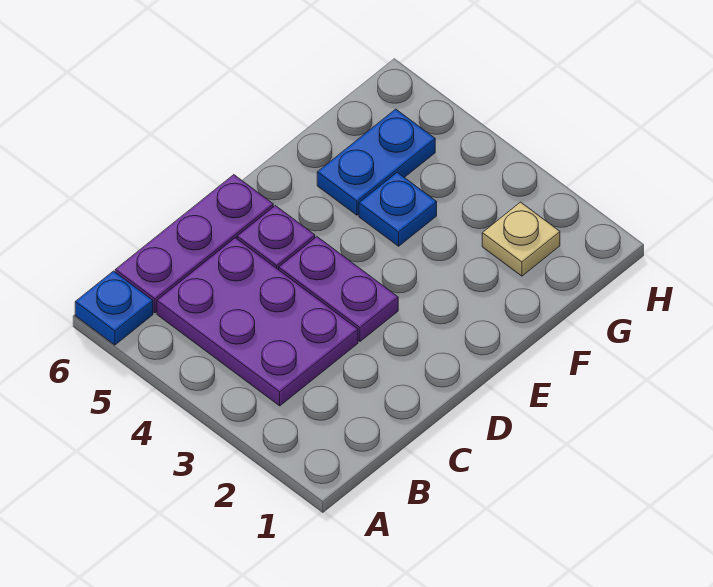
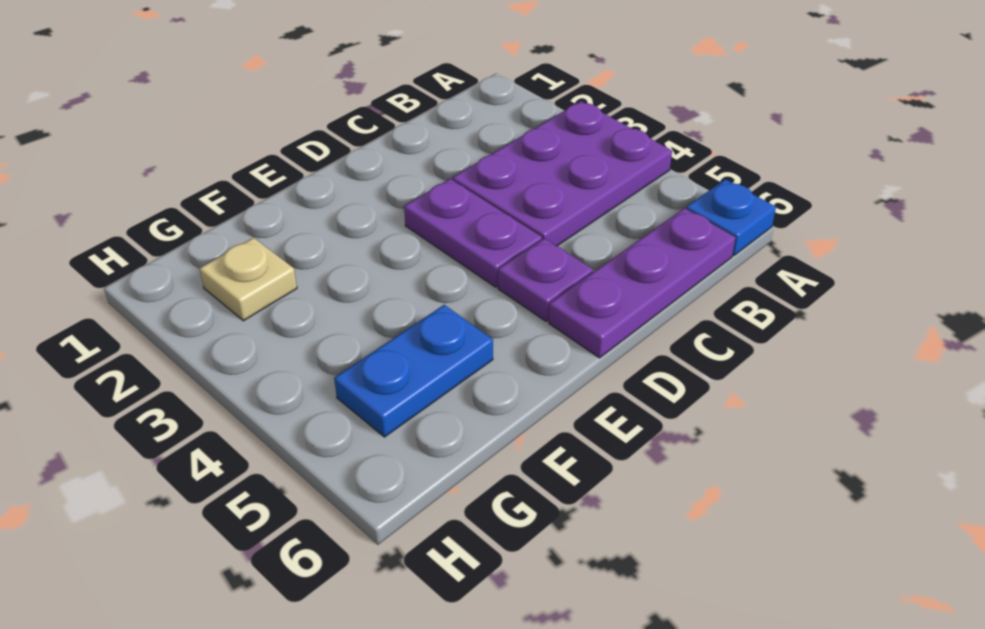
purple 2x3 plate [157,238,358,406] -> purple 2x3 plate turned to [452,101,672,246]
blue 1x1 plate [359,172,437,246] -> none

